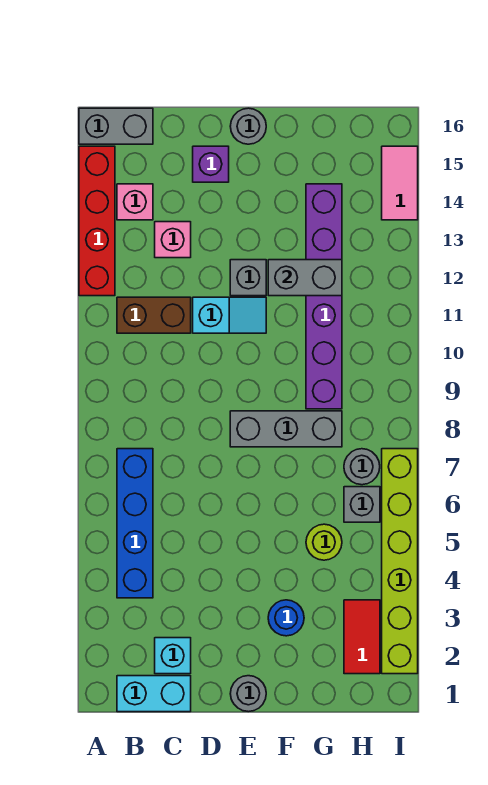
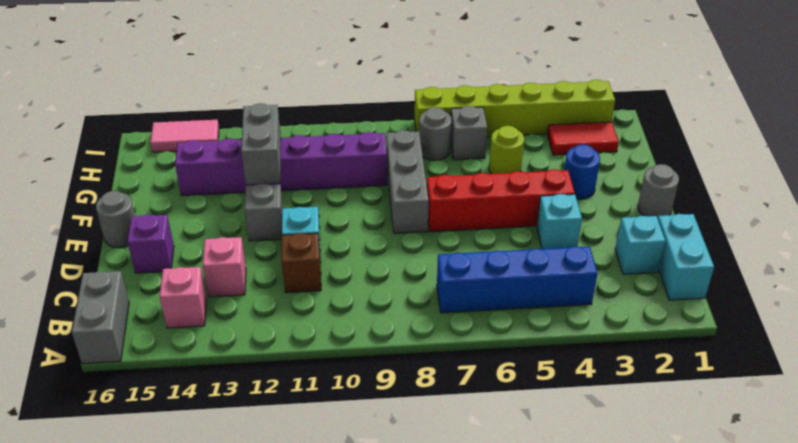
red 1x4 brick [79,146,115,296] -> red 1x4 brick moved to [427,169,575,232]
brown 1x2 brick [117,297,191,333] -> brown 1x1 brick [282,233,321,293]
none -> cyan 1x1 brick [537,194,582,249]

